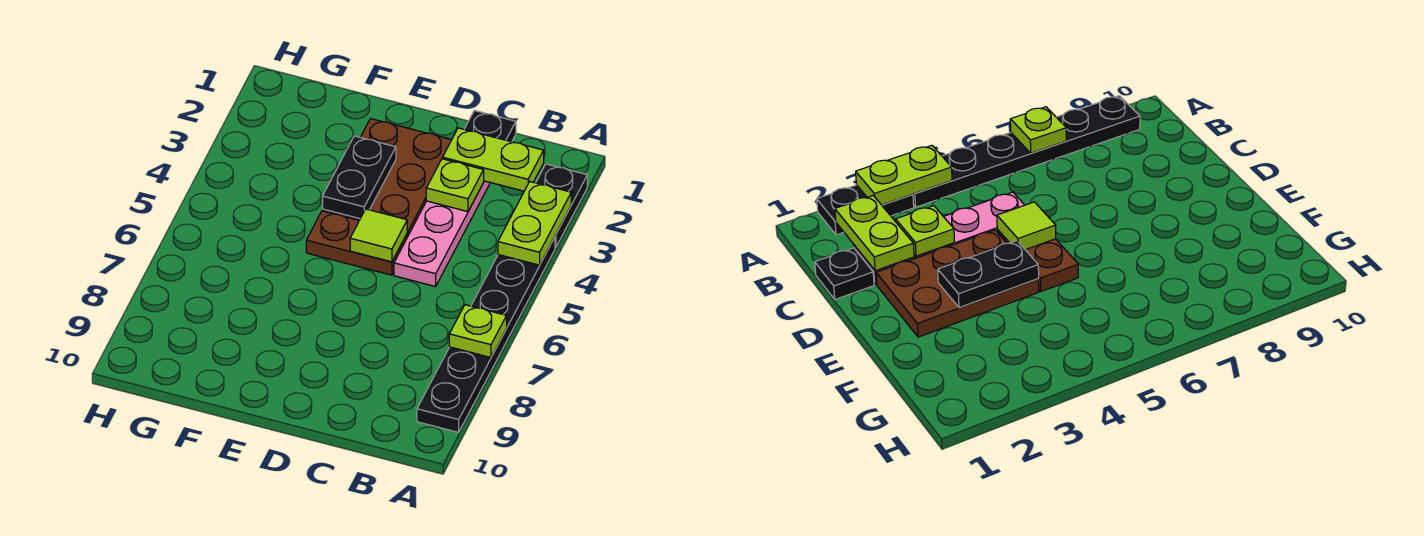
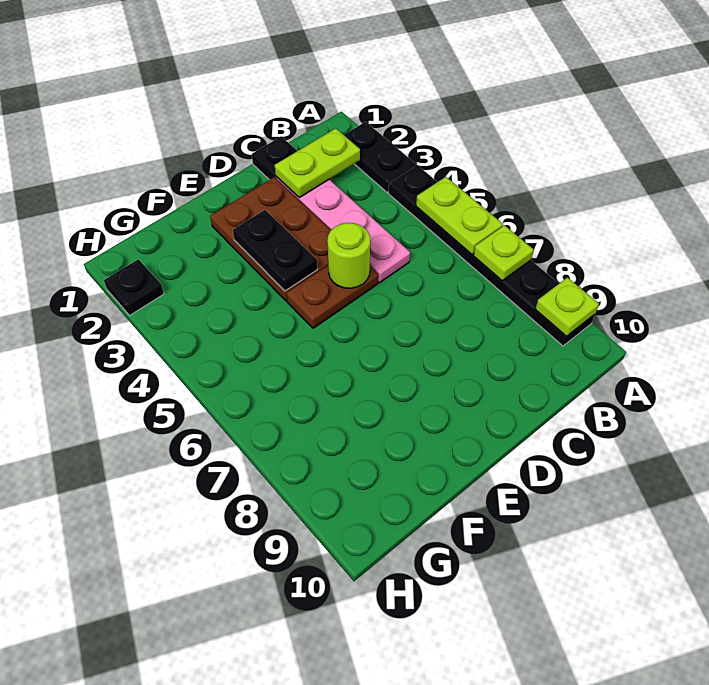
lime 1x2 plate [498,182,571,265] -> lime 1x2 plate moved to [416,177,503,254]
lime 1x1 plate [426,159,484,212] -> lime 1x1 plate moved to [535,278,599,336]
lime 1x1 tile [350,209,407,262] -> lime 1x1 round brick [327,223,370,288]
none -> black 1x1 plate [104,259,164,316]

